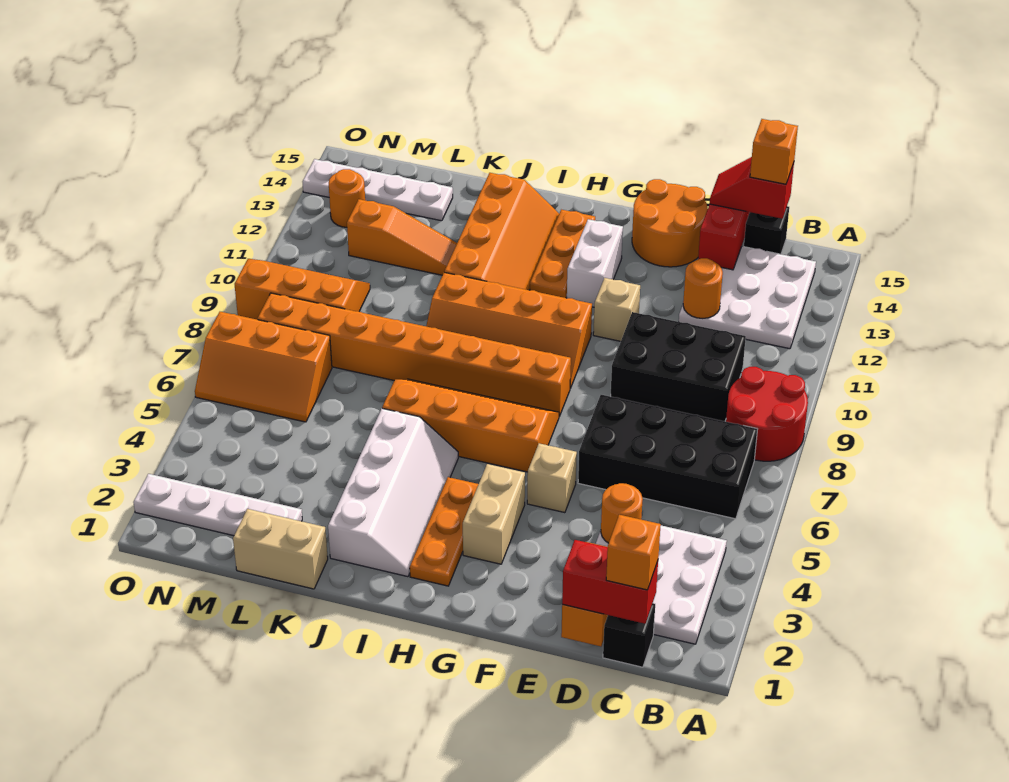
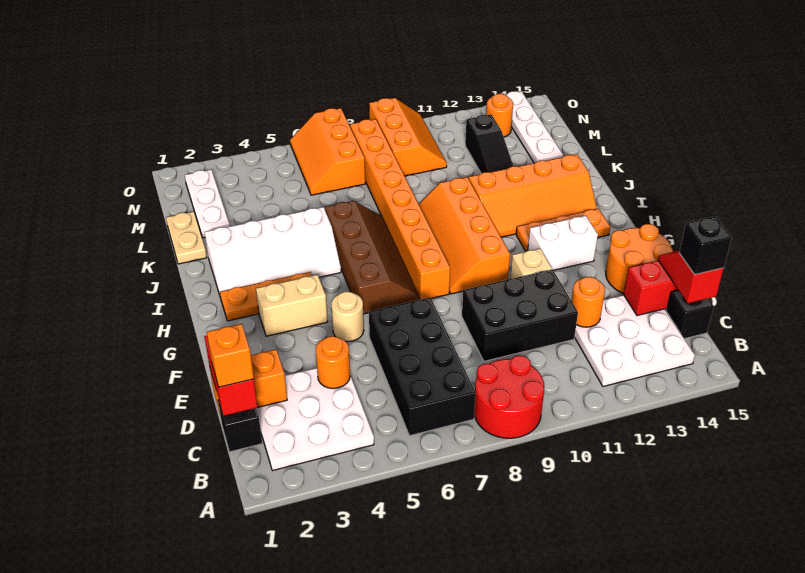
black 2x3 brick [611,312,746,421] -> black 2x3 brick turned to [462,269,578,361]
orange 1x1 brick [750,119,798,184] -> black 1x1 brick [680,217,732,274]
tan 1x1 brick [527,443,577,513] -> tan 1x1 round brick [331,292,364,342]
orange 2x4 slope [382,379,559,472] -> brown 2x4 slope [325,201,419,314]
tan 1x2 brick [233,509,328,589] -> tan 1x2 plate [166,212,207,264]
orange 1x3 slope [347,199,457,275] -> black 1x3 slope [465,115,513,173]
white 1x4 plate [133,474,302,536] -> white 1x3 plate [185,170,230,238]

